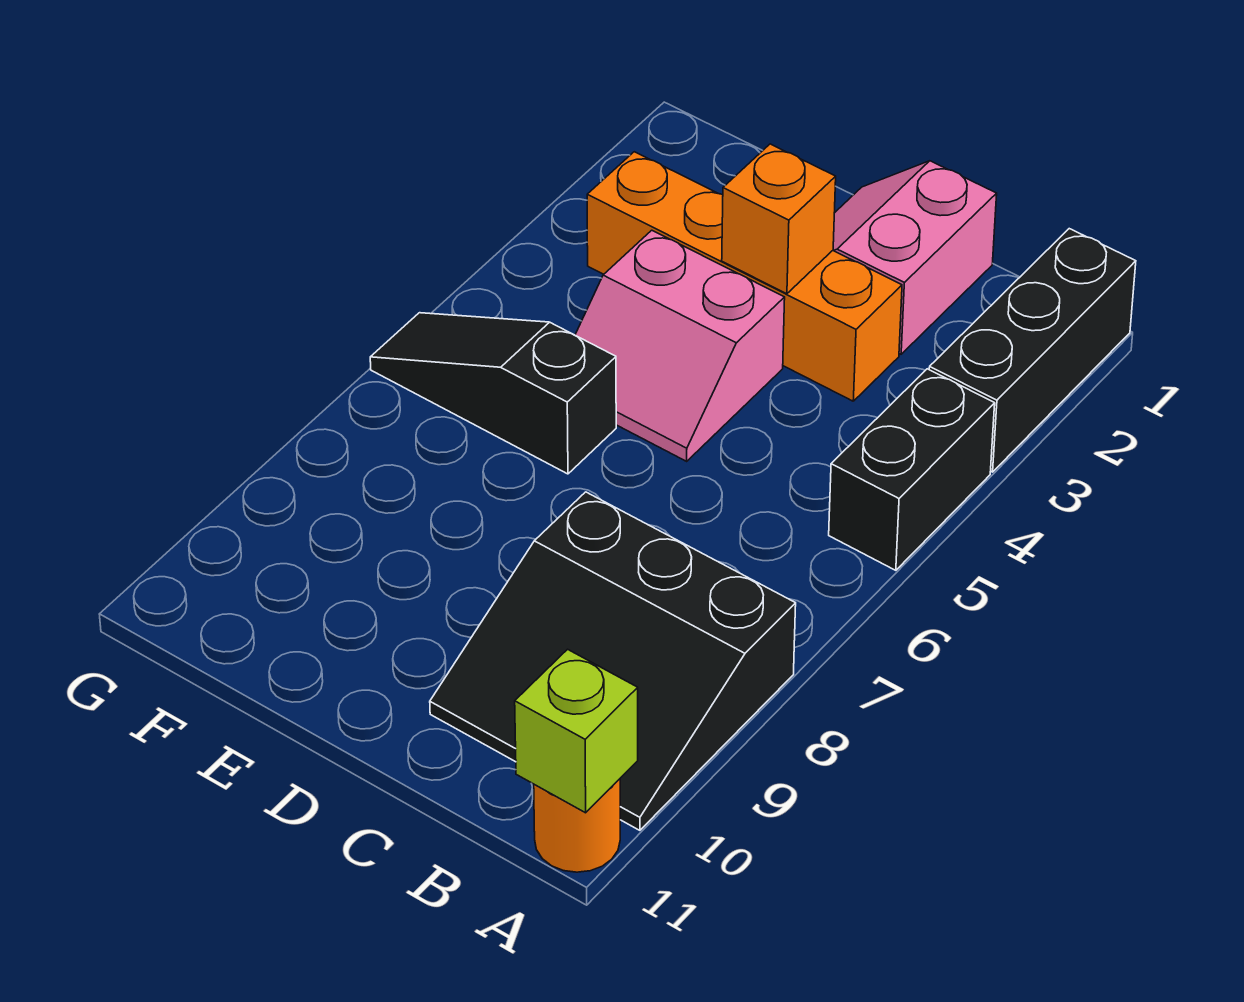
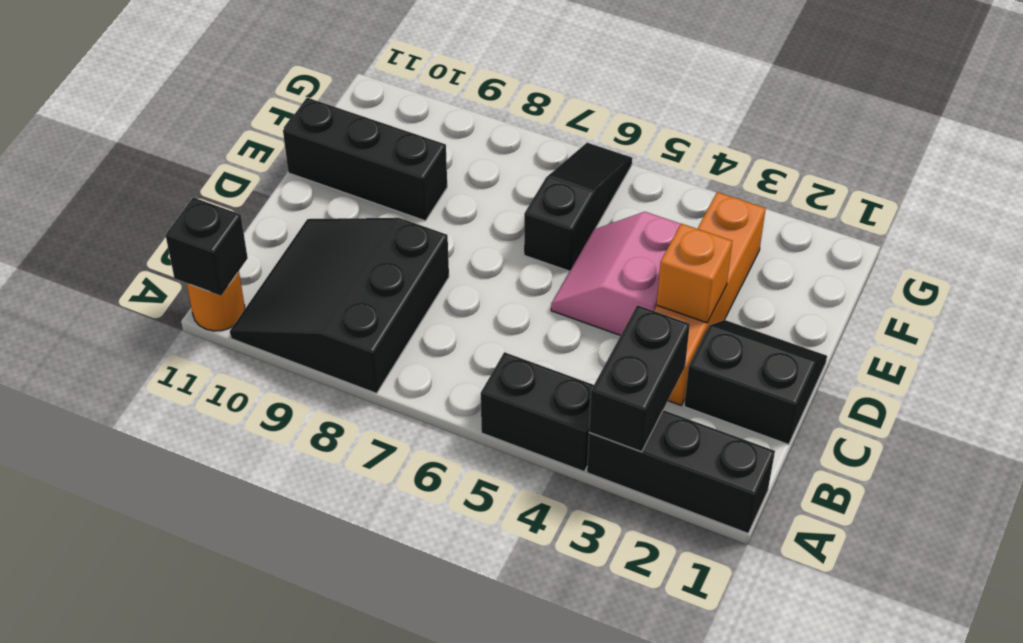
none -> black 1x2 brick [589,305,690,452]
lime 1x1 brick [515,649,638,813] -> black 1x1 brick [166,197,248,296]
pink 2x2 slope [833,161,997,354] -> black 2x2 slope [684,320,827,445]
none -> black 1x3 brick [283,98,447,221]

